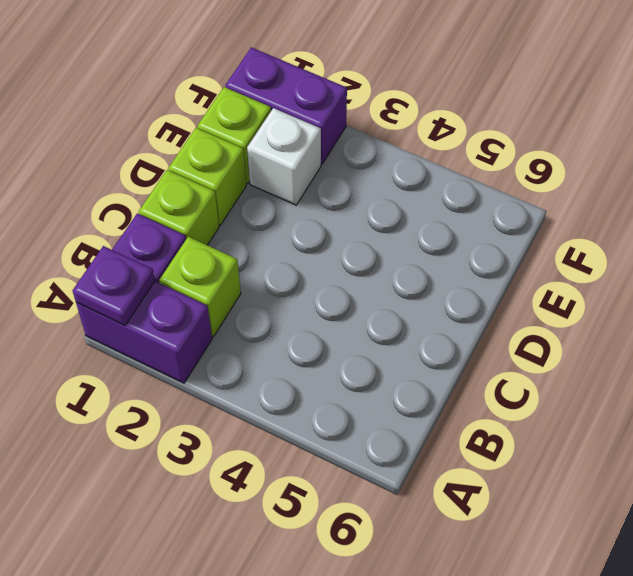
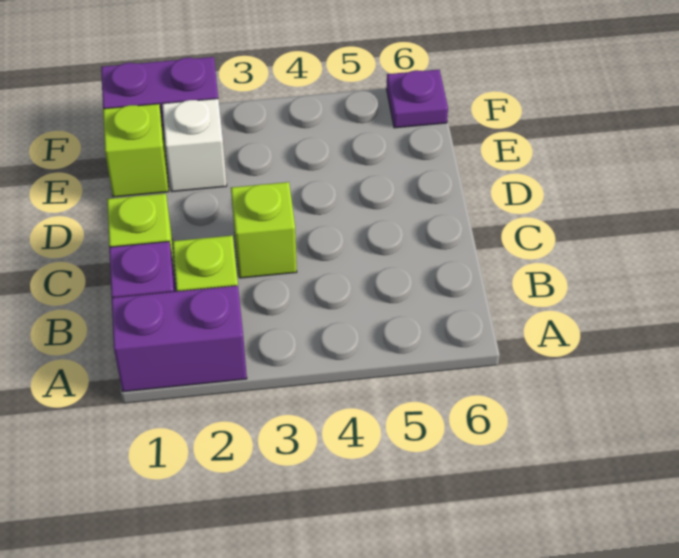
purple 1x1 plate [73,246,155,326] -> purple 1x1 plate moved to [387,70,448,128]
lime 1x1 brick [169,128,246,225] -> lime 1x1 brick moved to [231,182,297,278]

